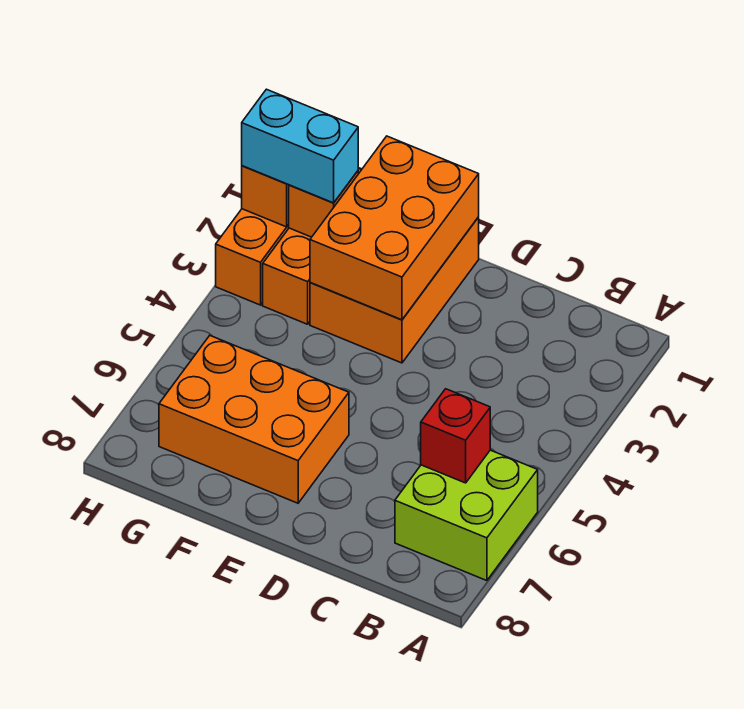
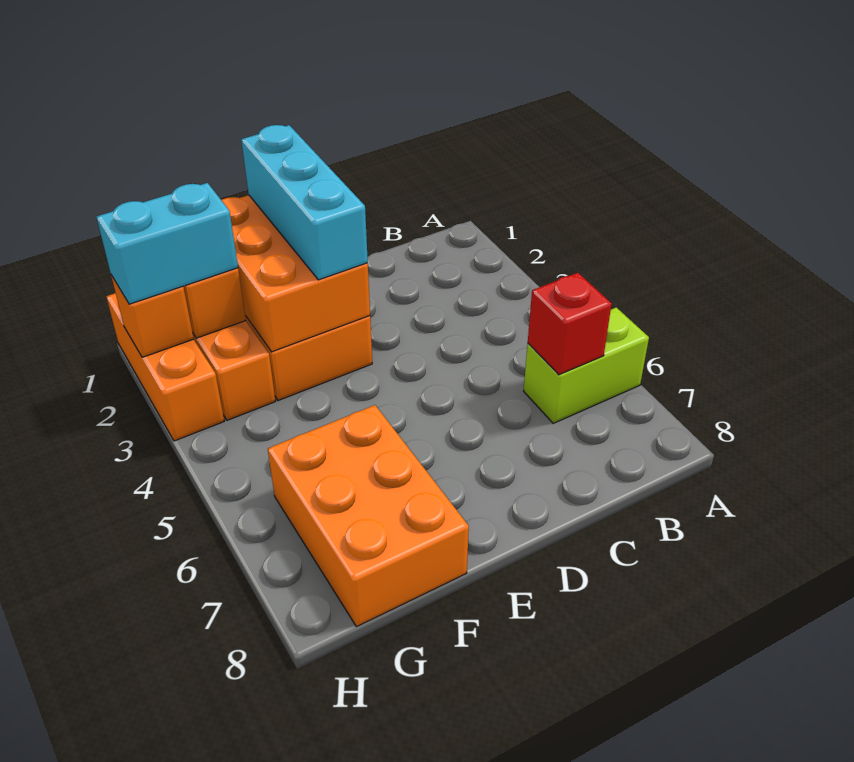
lime 2x2 brick [395,450,538,581] -> lime 1x2 brick [524,307,649,423]
none -> cyan 1x3 brick [241,125,368,280]
orange 2x3 brick [159,336,349,503] -> orange 2x3 brick turned to [268,405,469,627]

